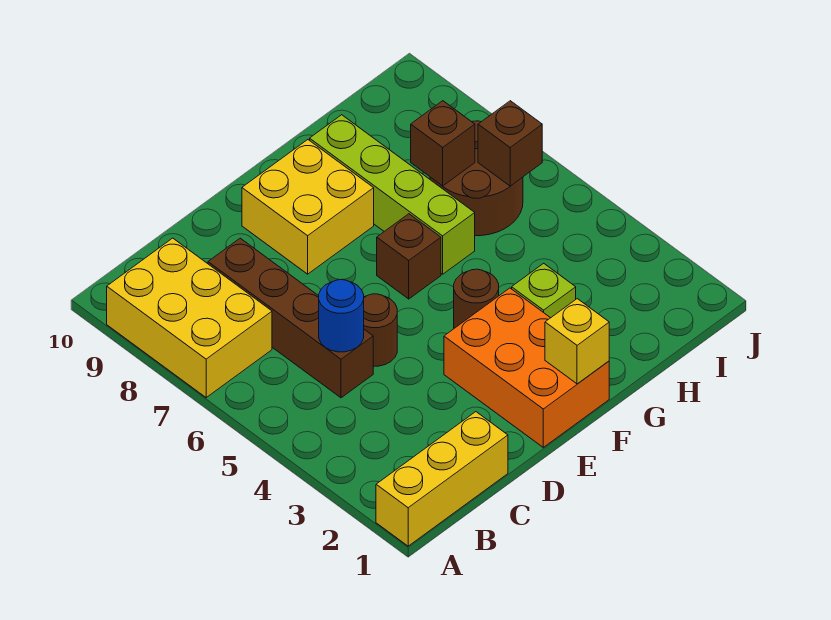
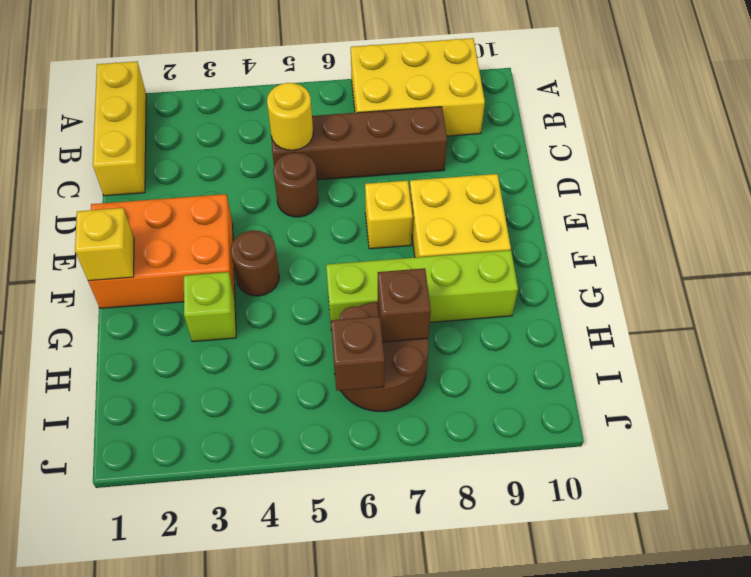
blue 1x1 round brick [319,280,364,352] -> yellow 1x1 round brick [267,83,313,150]
none -> yellow 1x1 brick [365,181,413,249]
brown 1x1 brick [377,214,441,299] -> none

